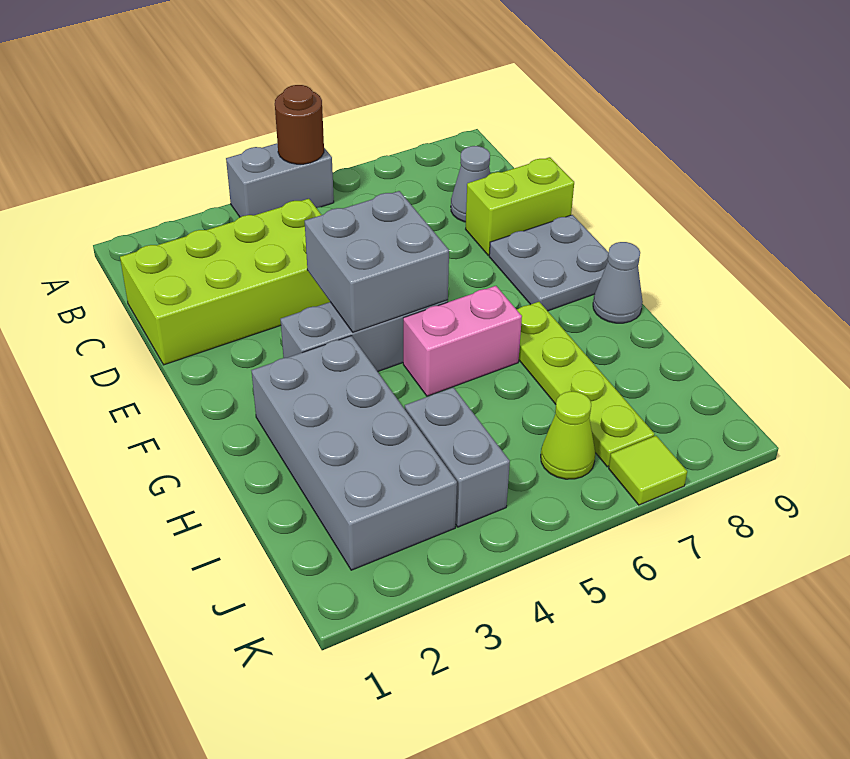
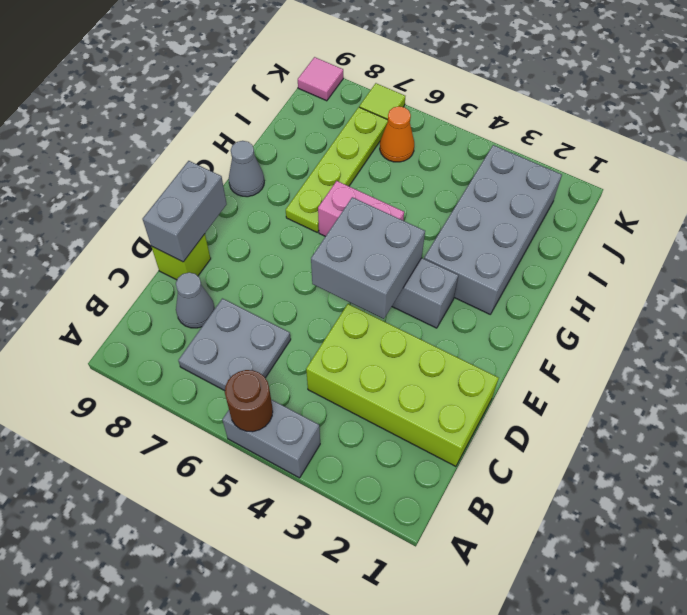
lime 1x2 brick [466,157,574,256] -> lime 1x1 brick [151,234,211,280]
grey 2x2 plate [489,215,609,311] -> grey 2x2 plate moved to [178,298,291,391]
grey 1x2 brick [405,387,510,527] -> grey 1x2 brick moved to [143,161,227,262]
lime 1x1 cone [541,391,595,479] -> orange 1x1 cone [380,106,414,162]
none -> pink 1x1 tile [298,57,343,101]

